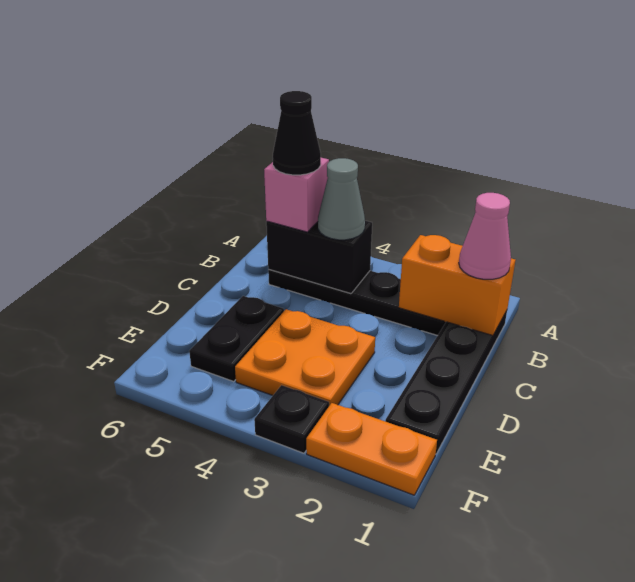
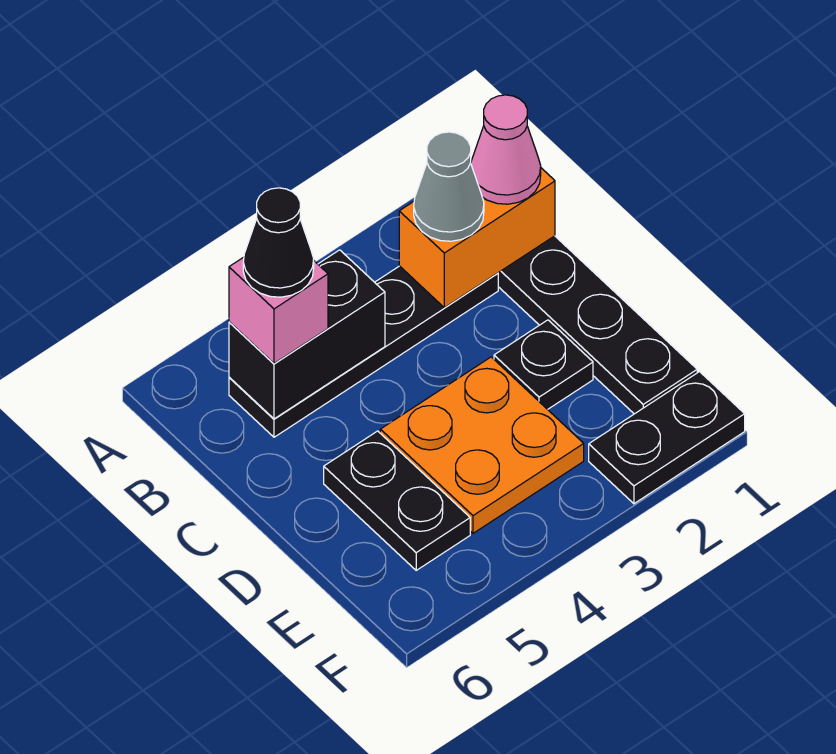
grey 1x1 cone [318,158,365,240] -> grey 1x1 cone moved to [414,132,484,241]
orange 1x2 plate [306,403,437,495] -> black 1x2 plate [589,372,745,504]
black 1x1 plate [254,385,329,453] -> black 1x1 plate moved to [494,320,593,409]

